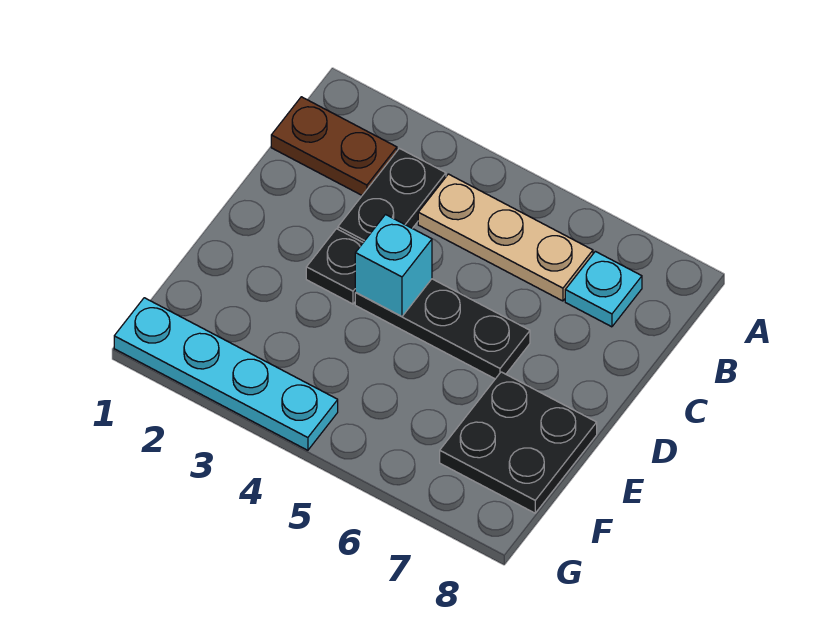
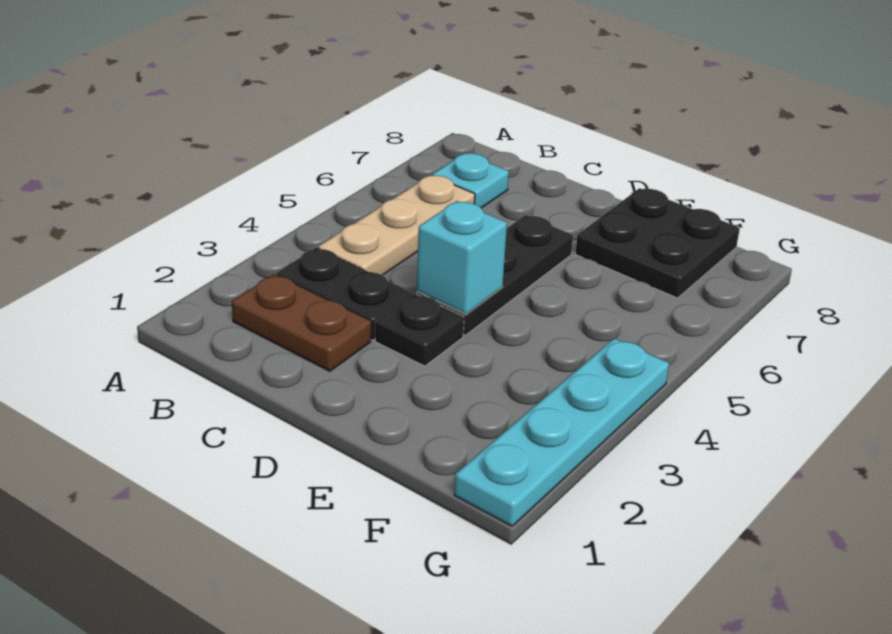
brown 1x2 plate [271,97,397,195] -> brown 1x2 plate turned to [232,274,371,371]

